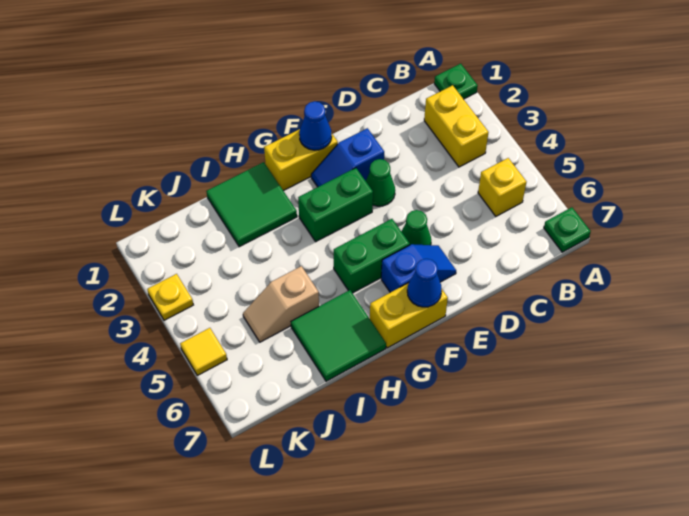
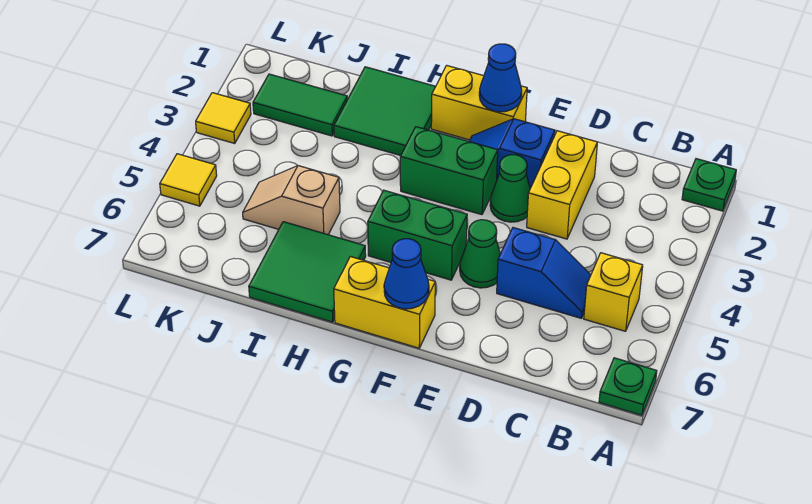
yellow 1x2 brick [424,85,489,167] -> yellow 1x2 brick moved to [527,131,597,239]
blue 1x2 slope [381,244,456,292] -> blue 1x2 slope moved to [497,228,591,318]
none -> green 1x2 tile [253,74,347,136]
yellow 1x1 plate [147,274,193,320] -> yellow 1x1 tile [196,93,251,143]

